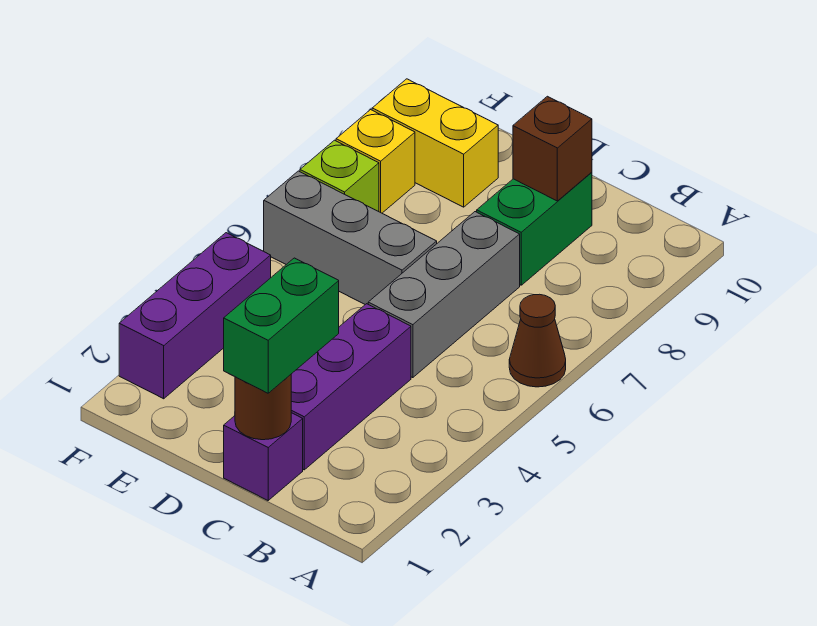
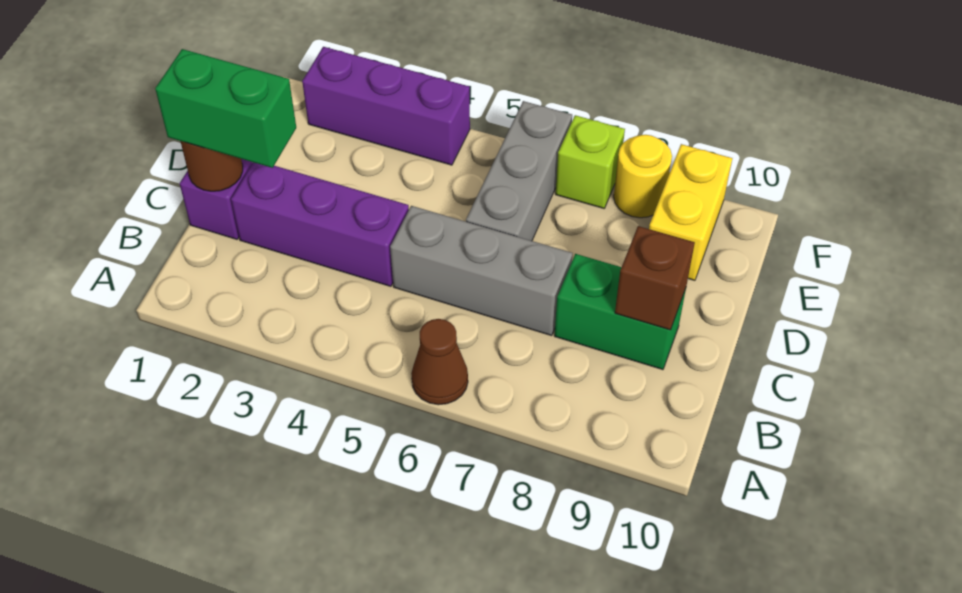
yellow 1x1 brick [336,110,415,213] -> yellow 1x1 round brick [614,135,672,218]

